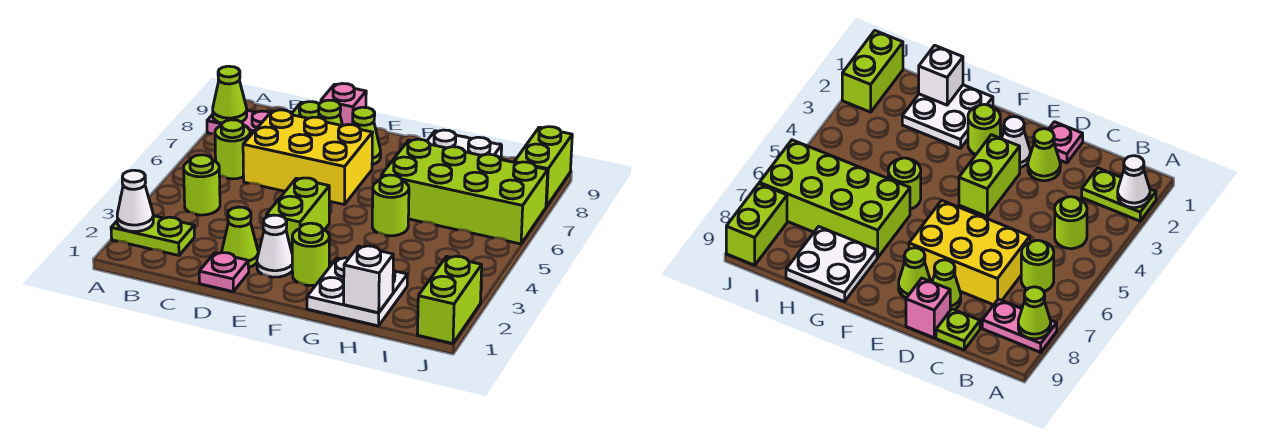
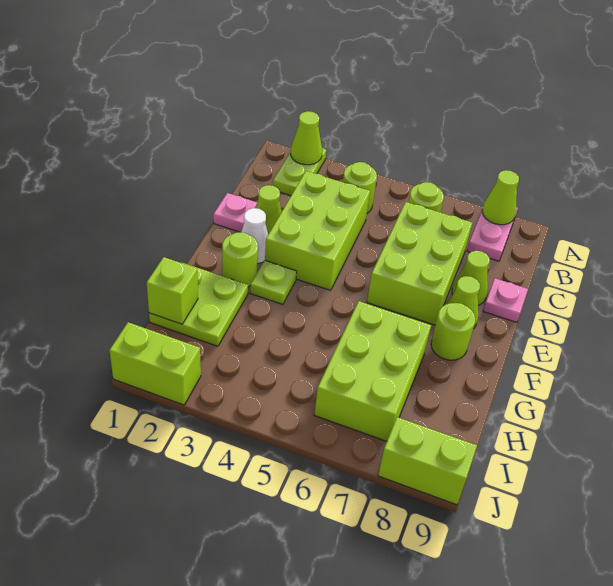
white 1x1 cone [117,170,153,232] -> lime 1x1 cone [291,111,322,165]
yellow 2x3 brick [243,110,373,205] -> lime 2x3 brick [367,202,472,325]
lime 1x1 plate [292,102,319,118] -> lime 1x1 plate moved to [250,260,297,304]
pink 1x1 brick [321,84,366,125] -> pink 1x1 plate [483,278,528,322]
lime 1x2 brick [266,178,329,251] -> lime 2x3 brick [265,171,370,290]
white 2x2 plate [307,258,407,326] -> lime 2x2 plate [149,263,248,346]
lime 1x1 round brick [372,175,409,236] -> lime 1x1 round brick moved to [431,303,476,360]
lime 2x4 brick [381,139,548,244] -> lime 2x3 brick [314,301,431,441]
white 2x2 plate [427,130,502,158] -> none
white 1x1 brick [344,246,393,313] -> lime 1x1 brick [147,257,198,324]

